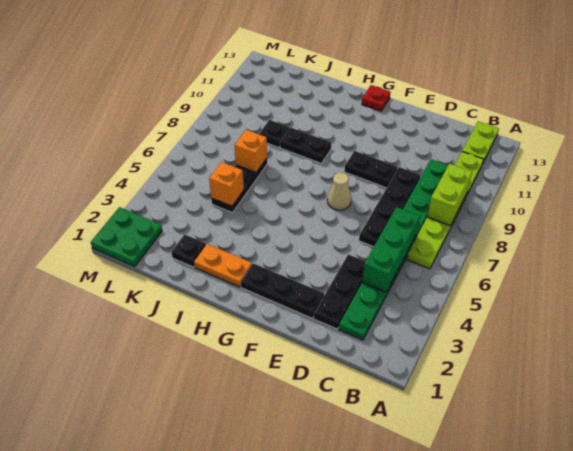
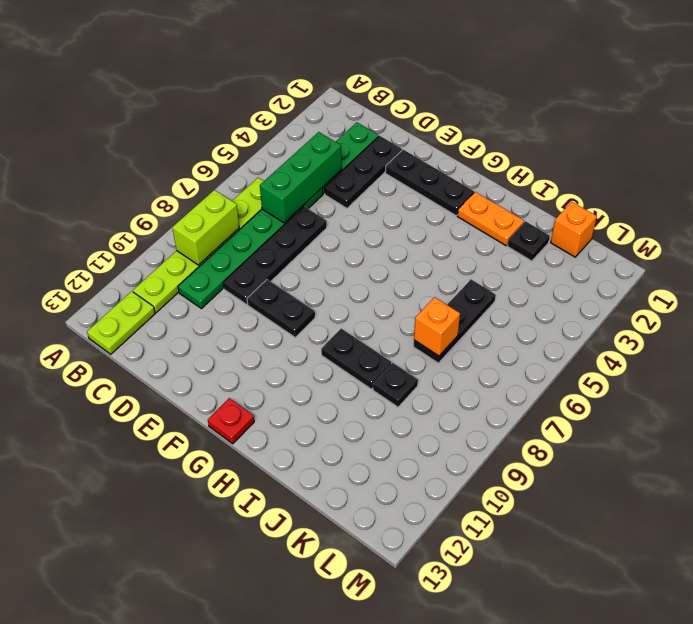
tan 1x1 cone [328,172,351,210] -> none
orange 1x1 brick [209,162,244,206] -> orange 1x1 brick moved to [551,202,597,257]
green 2x2 plate [91,207,162,267] -> none

